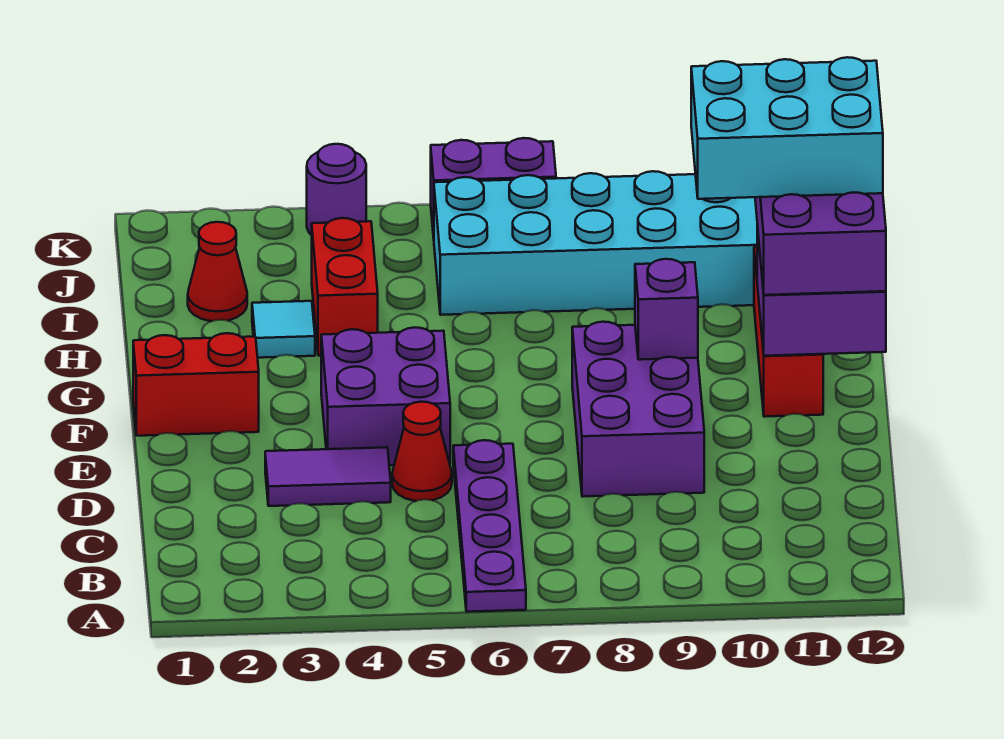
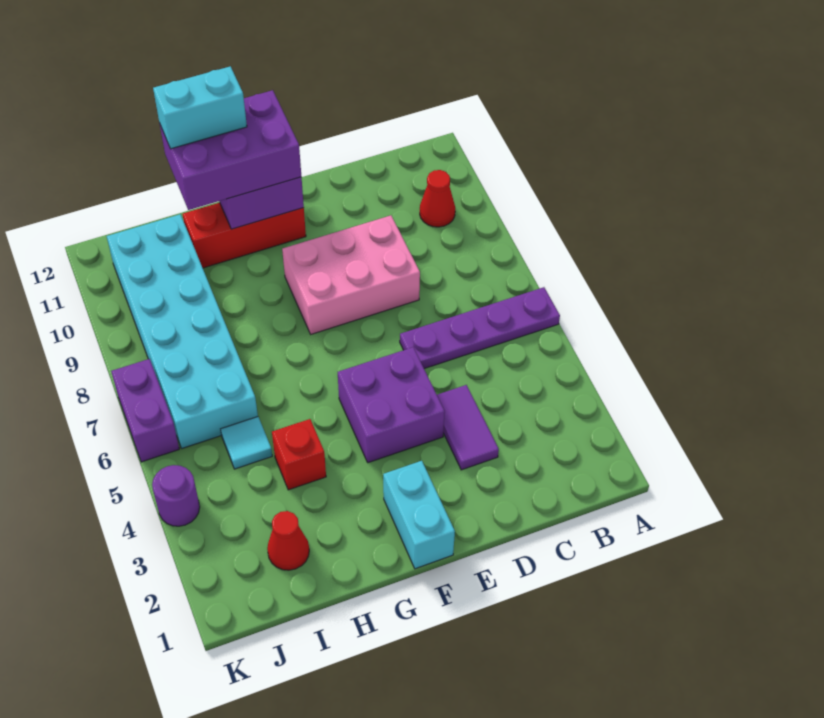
red 1x1 cone [392,402,452,501] -> red 1x1 cone moved to [420,170,455,227]
purple 2x3 brick [572,322,704,497] -> pink 2x3 brick [282,215,420,334]
red 1x2 brick [133,333,259,436] -> cyan 1x2 brick [383,461,455,569]
purple 1x1 brick [635,259,698,360] -> none
cyan 2x3 brick [691,57,883,199] -> cyan 1x2 brick [153,66,247,149]
cyan 1x1 tile [252,301,315,358] -> cyan 1x1 tile moved to [221,417,272,469]
red 1x2 brick [312,218,378,356] -> red 1x1 brick [272,419,326,490]

